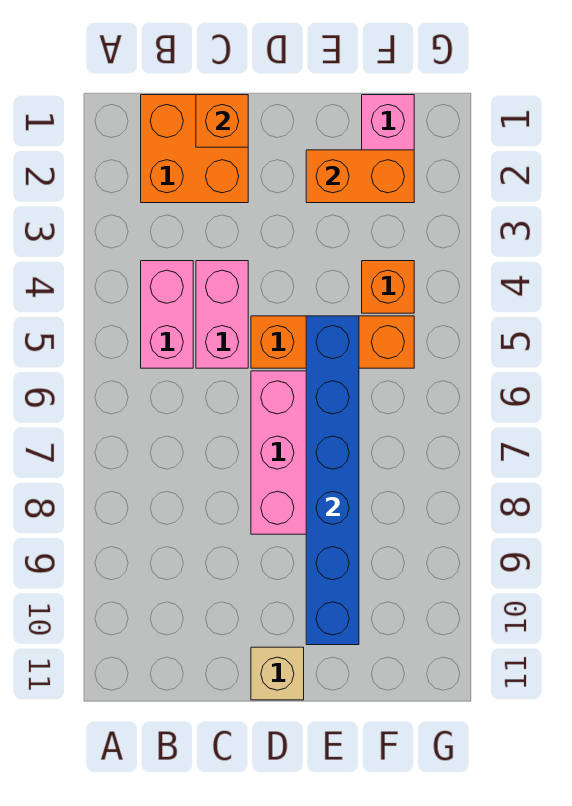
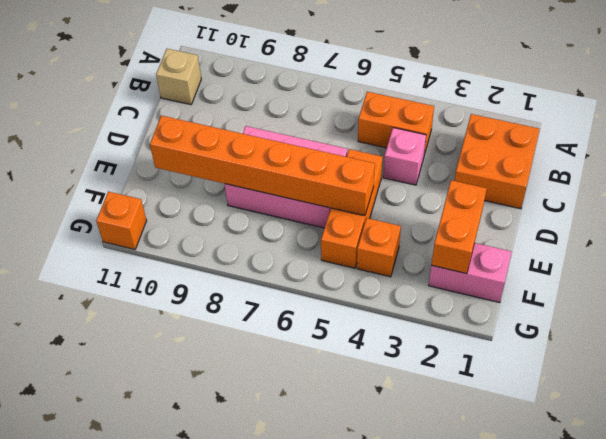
pink 1x2 brick [141,261,193,368] -> orange 1x2 brick [358,92,434,155]
orange 1x1 brick [196,95,248,147] -> orange 1x1 brick moved to [96,192,147,249]
pink 1x2 brick [196,261,248,368] -> pink 1x1 brick [383,128,426,185]
tan 1x1 brick [251,647,304,700] -> tan 1x1 brick moved to [156,49,201,105]
blue 1x6 brick [306,316,359,645] -> orange 1x6 brick [150,116,375,216]

